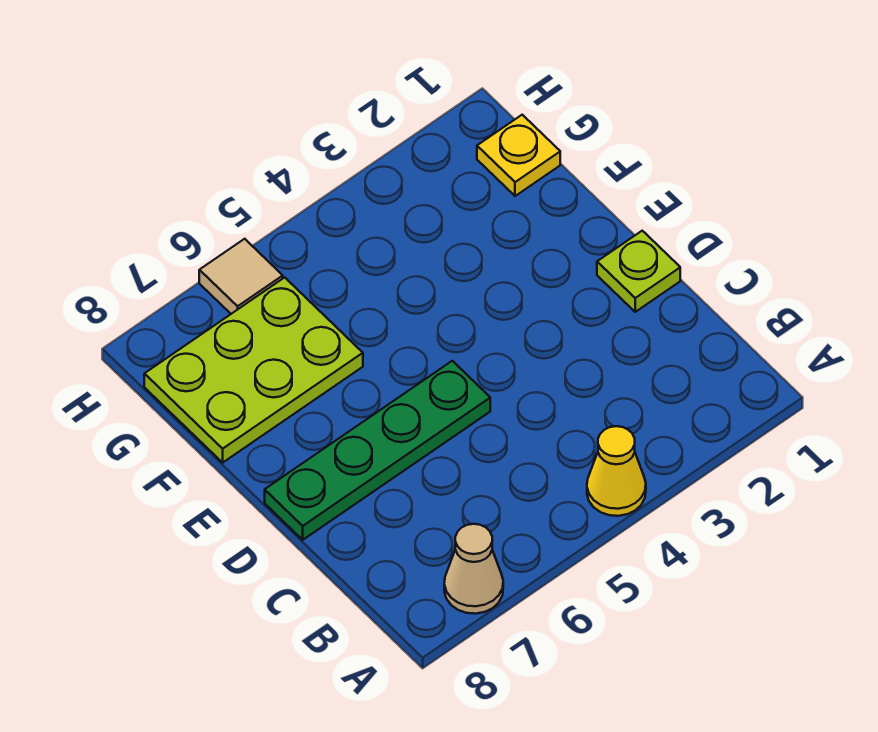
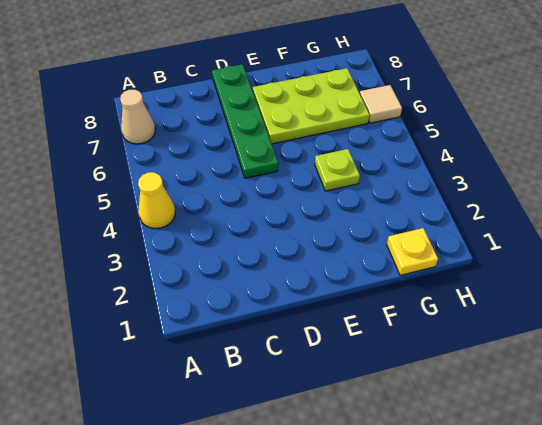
lime 1x1 plate [597,231,680,312] -> lime 1x1 plate moved to [315,149,360,191]
lime 2x3 plate [144,277,363,462] -> lime 2x3 plate turned to [253,68,369,144]

